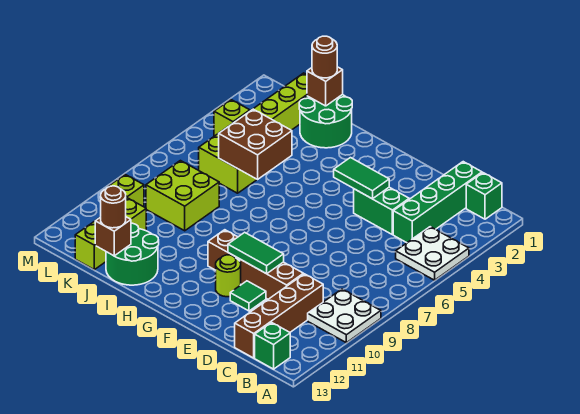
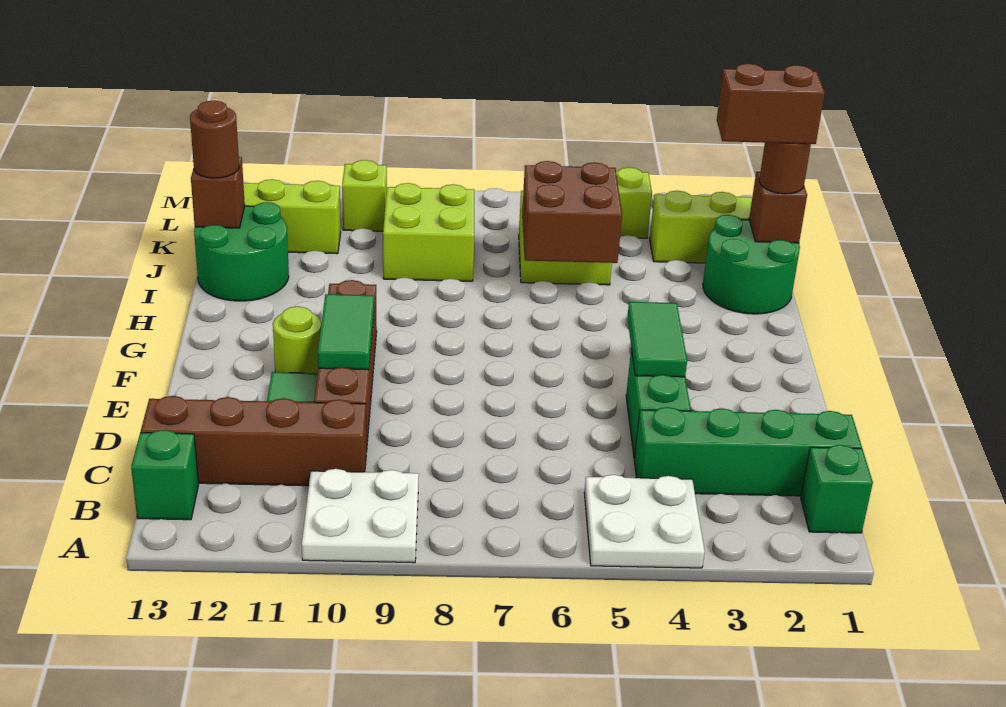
none -> brown 1x2 brick [717,64,825,144]

